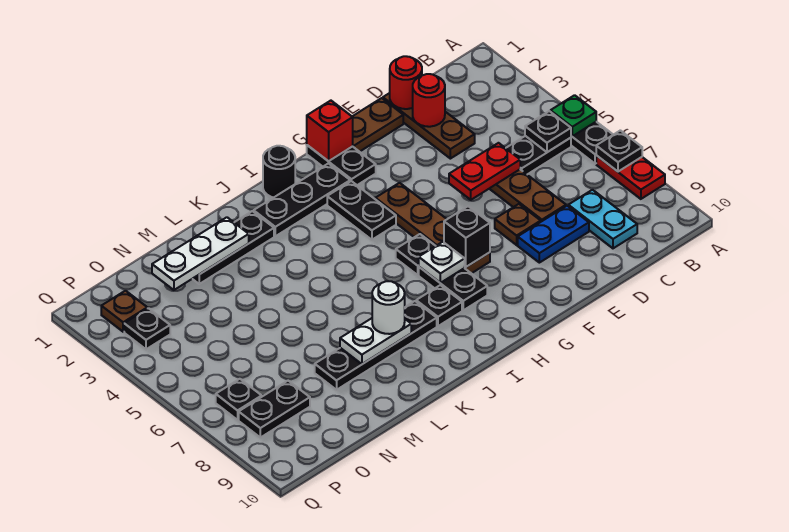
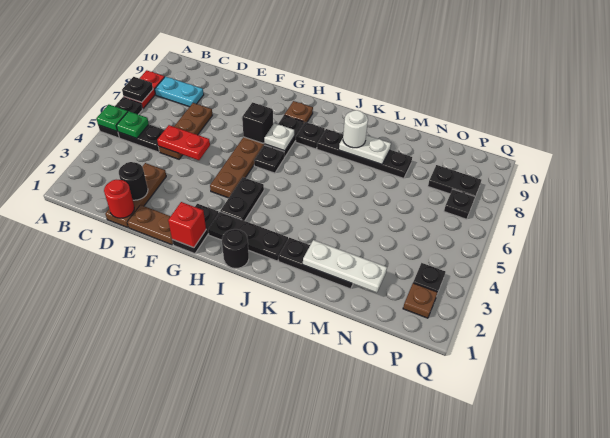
black 1x1 plate [525,111,571,152] -> green 1x1 plate [116,111,149,138]
cyan 1x2 plate [568,190,637,248] -> cyan 1x2 plate turned to [155,76,204,107]
red 1x1 round brick [413,74,445,127] -> black 1x1 round brick [119,162,148,200]
blue 1x2 plate [518,206,589,263] -> none
brown 1x1 plate [495,204,541,245] -> brown 1x1 plate moved to [285,101,313,122]

